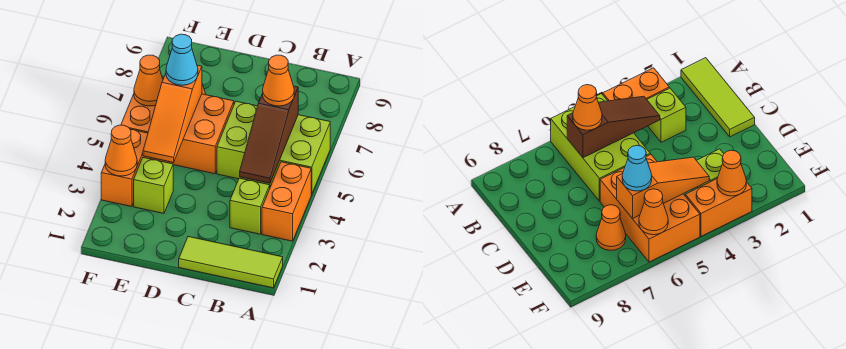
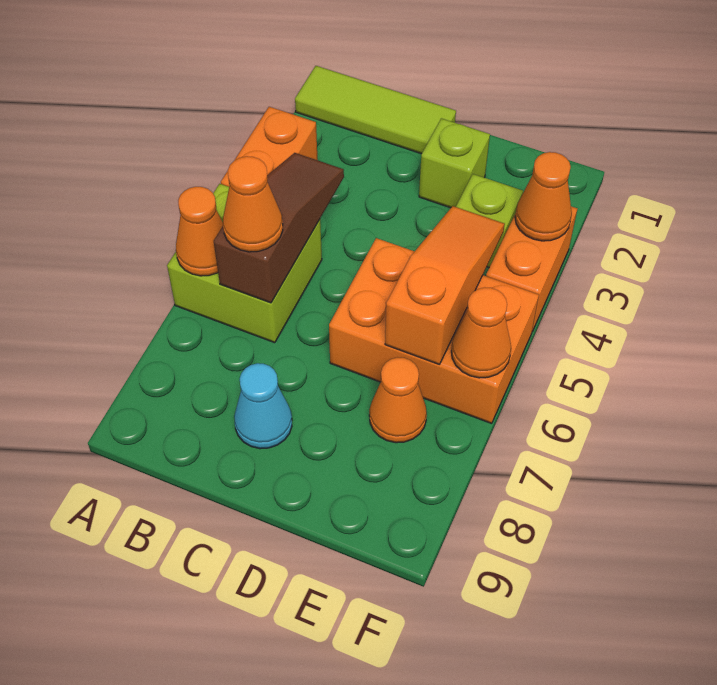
lime 2x3 brick [217,101,330,195] -> lime 2x2 brick [167,184,322,343]
none -> orange 1x1 cone [176,187,223,276]
lime 1x1 brick [230,178,270,234] -> lime 1x1 brick moved to [419,118,490,208]
cyan 1x1 cone [166,34,198,85] -> cyan 1x1 cone moved to [234,363,292,449]

